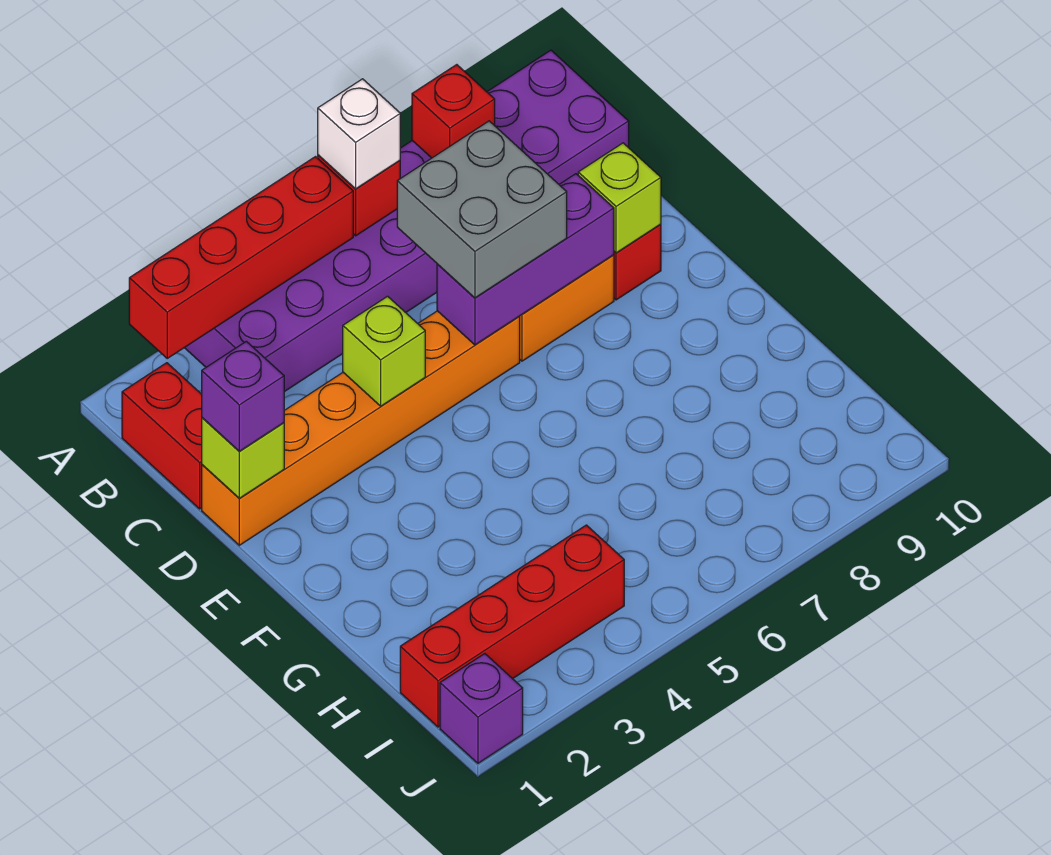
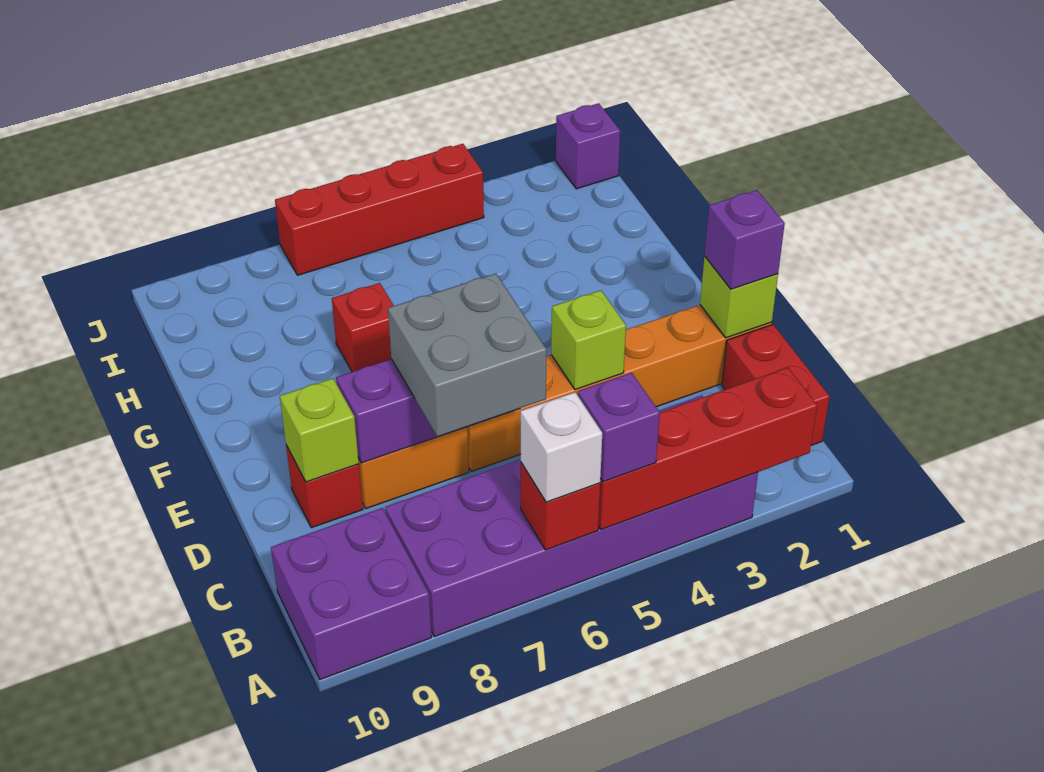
none -> purple 1x1 brick [578,373,660,482]
red 1x1 brick [412,65,495,158] -> red 1x1 brick moved to [332,283,394,372]
red 1x4 brick [400,525,624,727] -> red 1x4 brick moved to [275,144,484,275]

